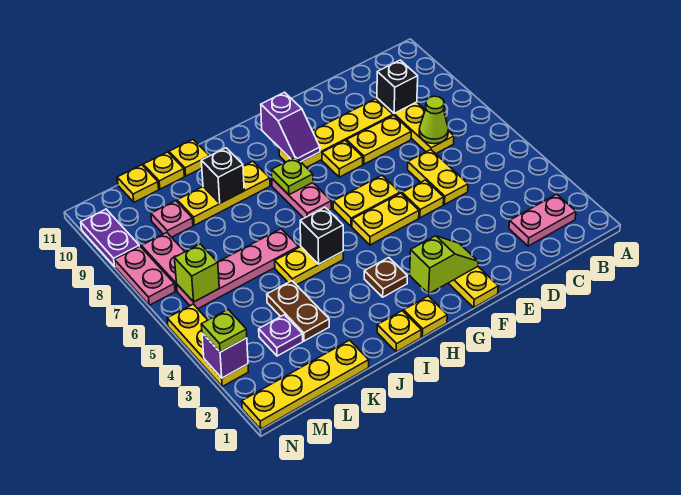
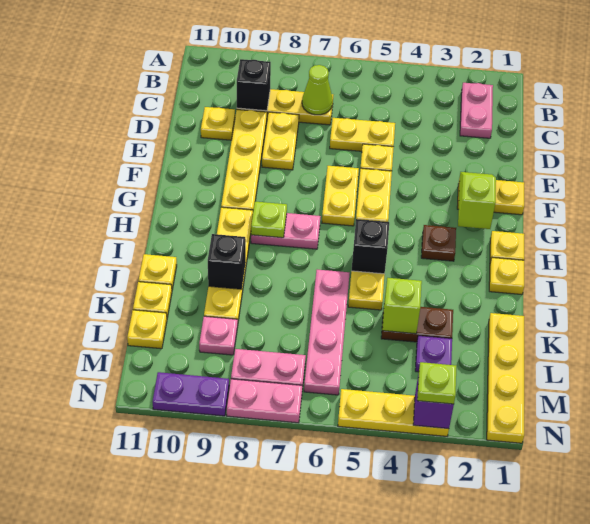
yellow 1x1 plate [322,140,363,177] -> yellow 1x1 plate moved to [201,107,235,140]
purple 1x2 slope [261,92,320,162] -> none
yellow 1x3 plate [177,161,270,225] -> yellow 1x4 plate [204,207,253,321]
lime 1x1 brick [174,244,219,302] -> lime 1x1 brick moved to [382,278,422,334]

